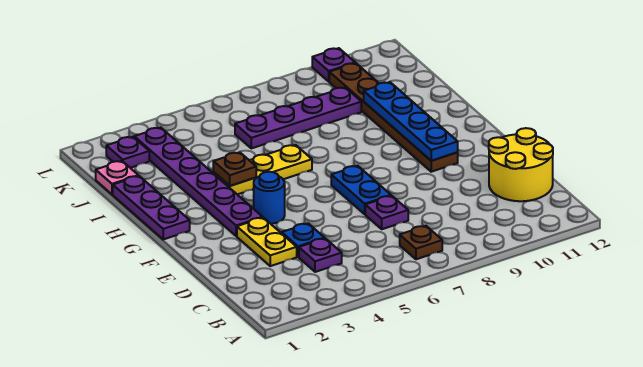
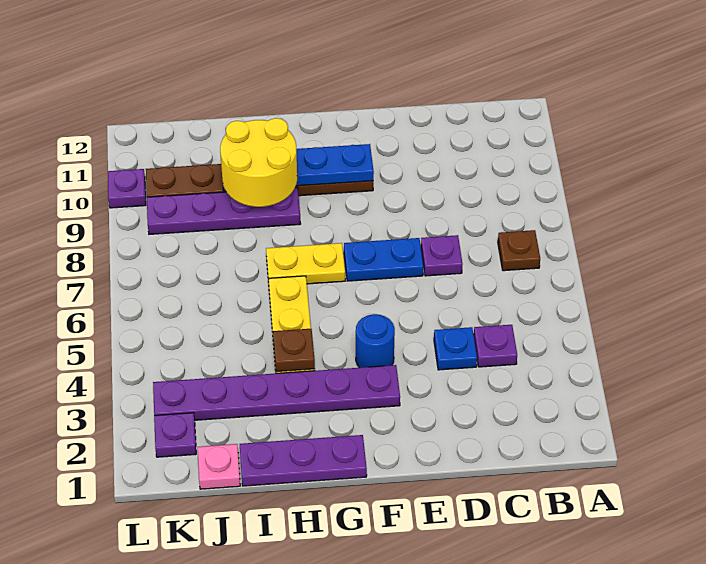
yellow 2x2 round brick [489,128,553,201] -> yellow 2x2 round brick moved to [220,118,297,207]
yellow 1x2 plate [237,218,297,266] -> yellow 1x2 plate moved to [266,243,345,284]
purple 1x4 plate [235,88,361,148] -> purple 1x4 plate turned to [147,187,301,234]

